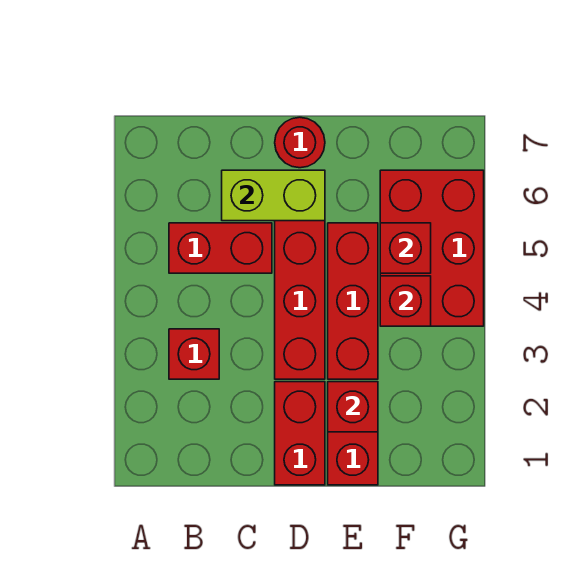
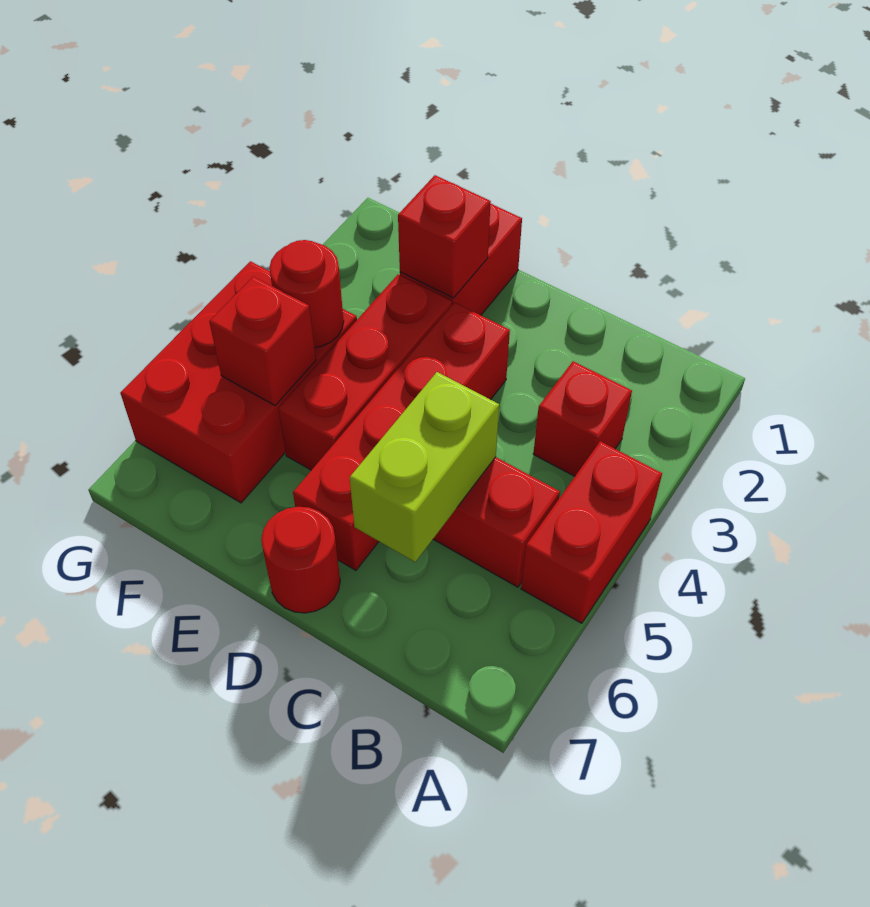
lime 1x2 brick [222,170,325,221] -> lime 1x2 brick turned to [350,372,499,562]
red 1x2 brick [275,382,325,485] -> red 1x2 brick moved to [521,441,662,623]
red 1x1 brick [380,276,431,326] -> red 1x1 round brick [269,240,344,348]

